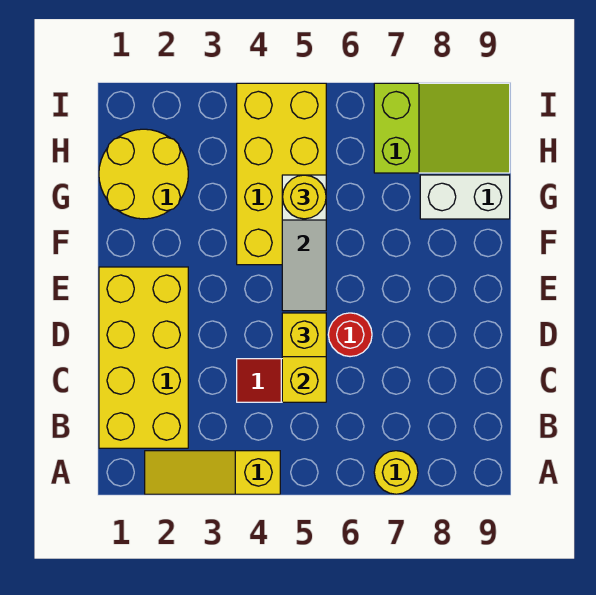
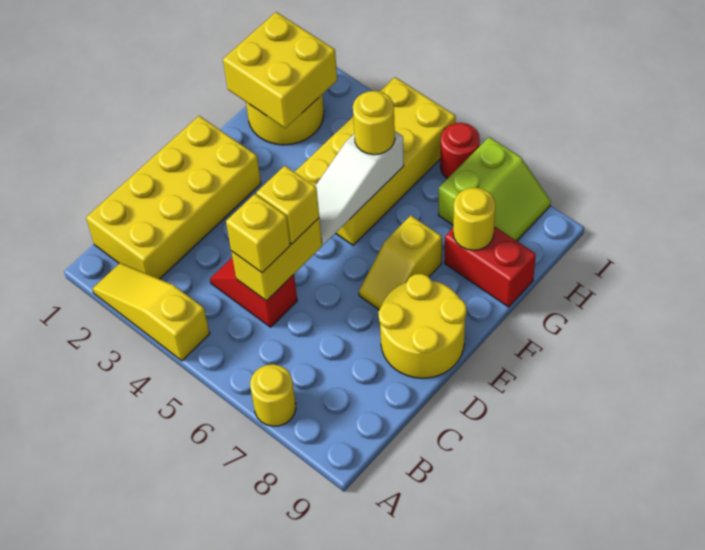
none -> yellow 1x1 brick [226,194,290,273]
red 1x1 round brick [328,313,372,357] -> red 1x1 round brick moved to [440,123,480,179]
none -> yellow 2x2 round brick [378,274,466,378]
none -> yellow 1x2 slope [359,216,442,310]
none -> yellow 2x2 brick [223,12,337,128]
white 1x2 brick [420,175,510,219] -> red 1x2 brick [445,226,536,307]
none -> yellow 1x1 round brick [453,188,495,250]
lime 2x3 slope [374,83,510,173] -> lime 2x2 slope [439,137,551,241]

